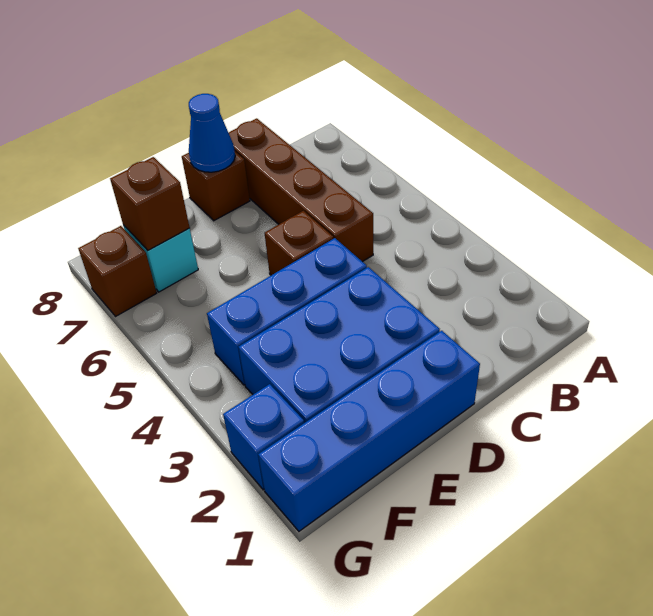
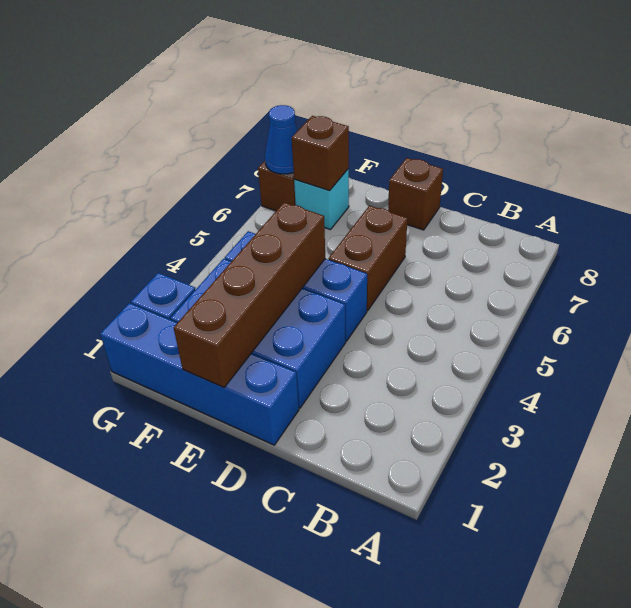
brown 1x4 brick [229,118,373,262] -> brown 1x4 brick moved to [174,202,325,387]
brown 1x1 brick [265,211,333,275] -> brown 1x2 brick [328,206,408,311]
blue 1x1 cone [189,94,235,172] -> blue 1x1 cone moved to [265,105,297,174]

